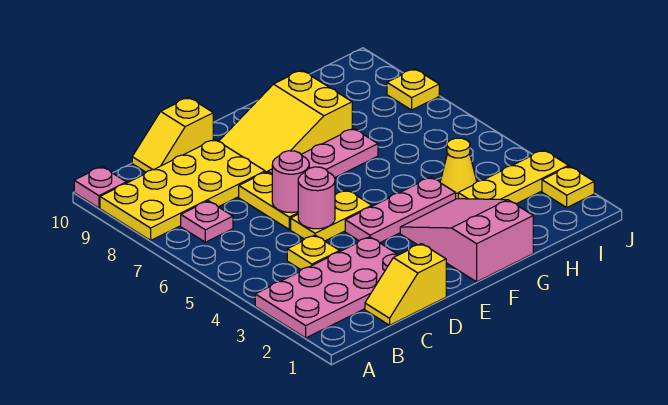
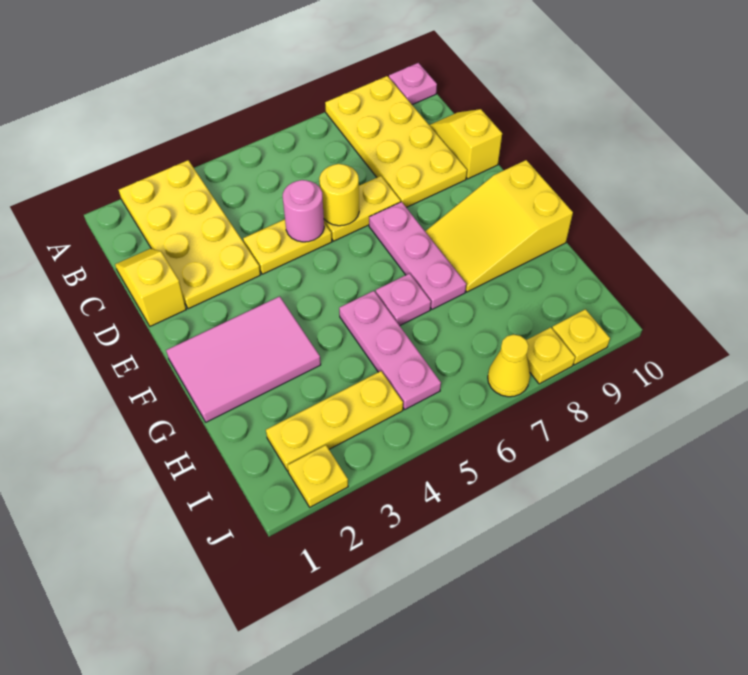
pink 2x4 plate [255,237,398,338] -> yellow 2x4 plate [119,160,261,309]
pink 1x1 plate [181,201,233,242] -> pink 1x1 plate moved to [376,273,431,326]
yellow 1x1 plate [287,235,340,270] -> yellow 1x1 plate moved to [552,309,610,365]
yellow 1x2 plate [291,190,372,241] -> yellow 1x2 plate turned to [243,219,332,274]
pink 1x1 round brick [272,151,309,213] -> yellow 1x1 round brick [319,164,359,226]
pink 1x3 plate [345,177,456,243] -> pink 1x3 plate moved to [339,291,441,409]
yellow 2x3 slope [219,70,352,172] -> yellow 2x3 slope turned to [425,160,573,292]
pink 2x3 slope [400,199,533,282] -> pink 2x3 tile [166,296,321,422]
yellow 1x3 plate [458,150,569,204] -> yellow 1x3 plate turned to [266,371,403,471]
yellow 1x1 cone [440,138,477,199] -> yellow 1x1 cone moved to [488,335,530,397]

